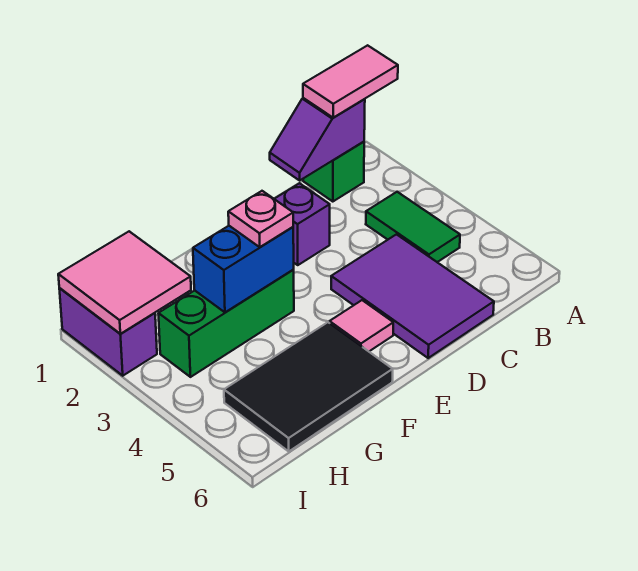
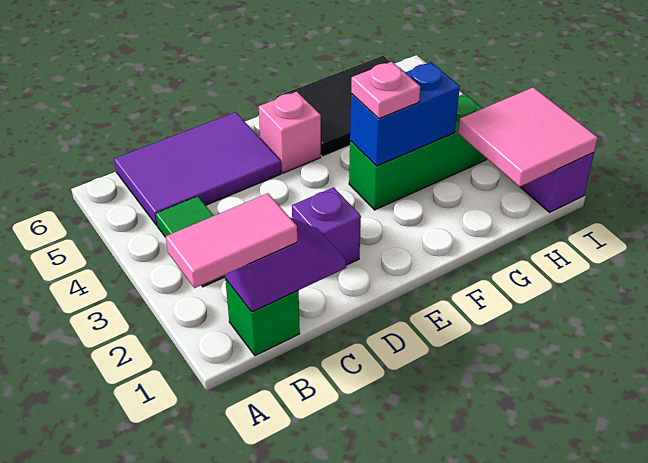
purple 2x3 tile [331,234,494,358] -> purple 2x3 tile turned to [114,112,281,225]
pink 1x1 tile [330,300,393,351] -> pink 1x1 brick [259,92,321,173]

